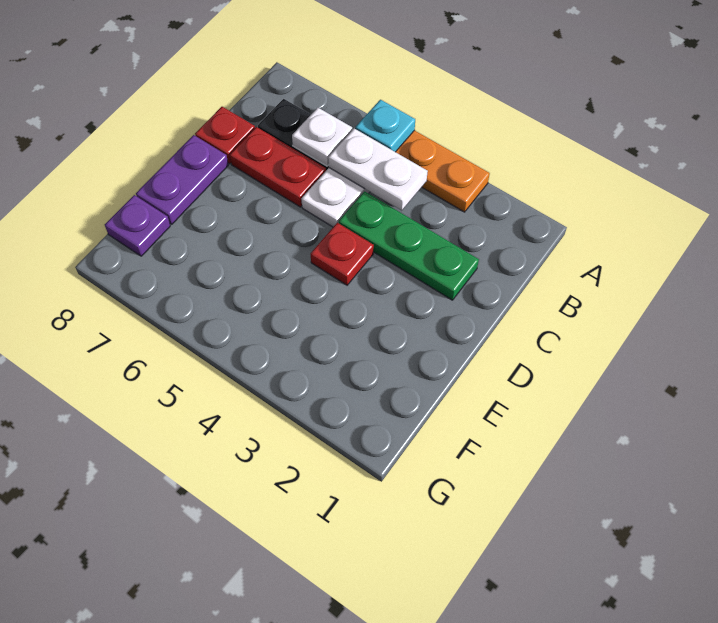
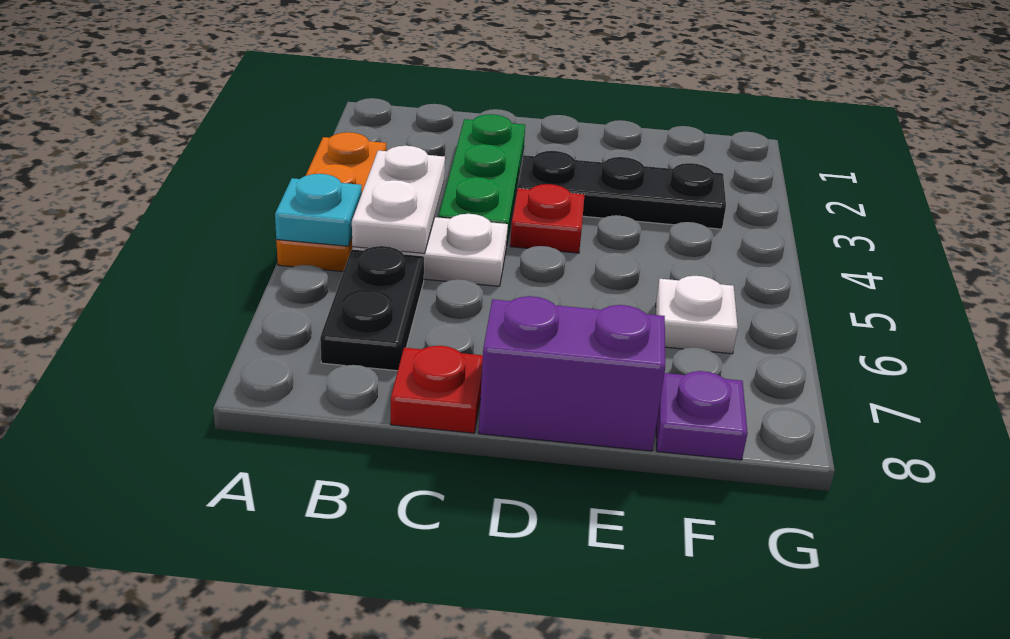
white 1x1 plate [292,108,352,166] -> white 1x1 plate moved to [656,276,738,354]
red 1x2 plate [230,127,326,207] -> none
none -> black 1x3 plate [518,151,726,229]
purple 1x2 plate [136,135,228,224] -> purple 1x2 brick [479,296,665,451]

